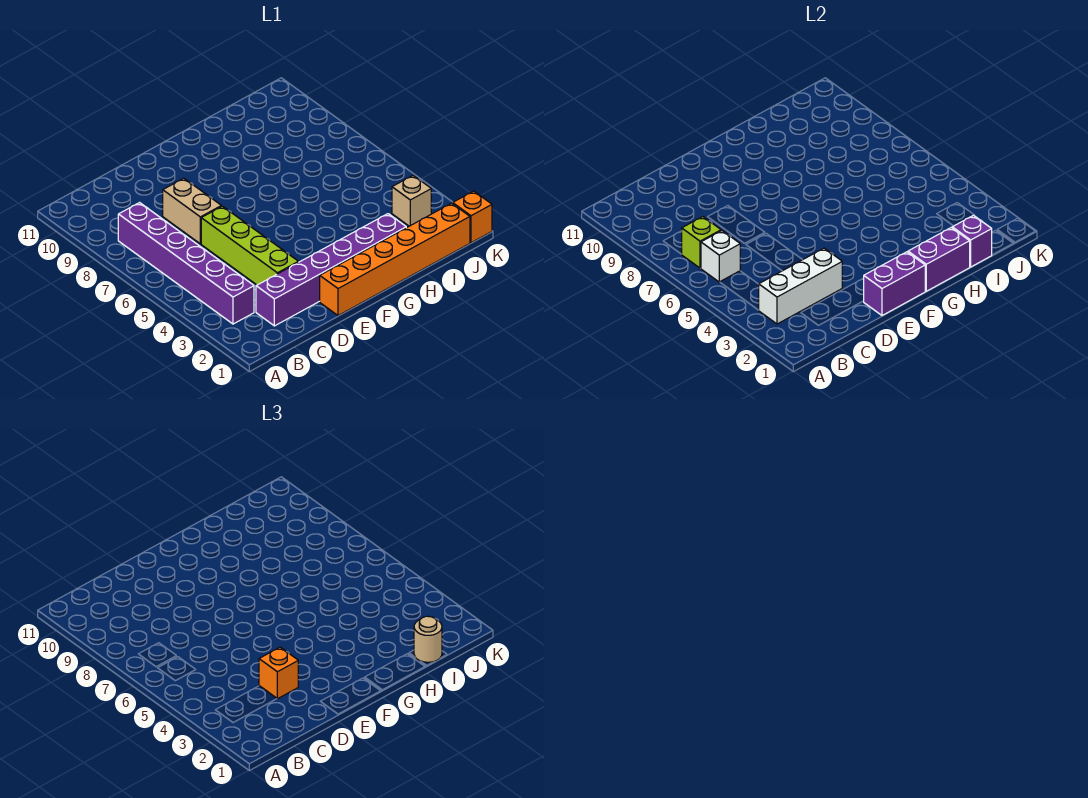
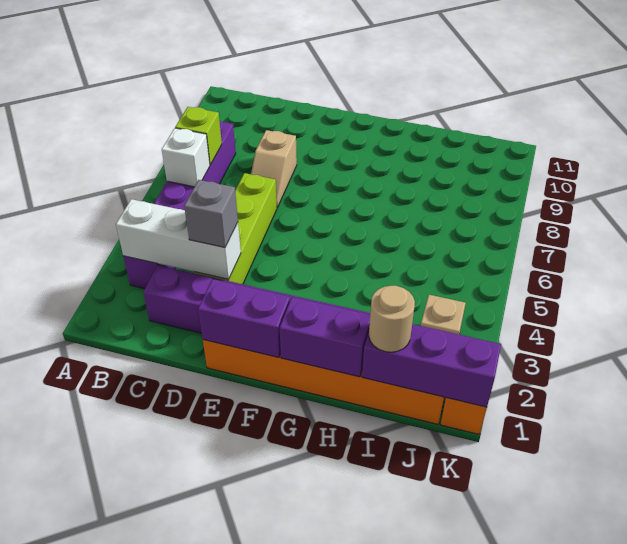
orange 1x1 brick [259,647,298,699] -> grey 1x1 brick [184,180,238,248]
tan 1x2 brick [163,178,221,244] -> tan 1x2 slope [251,130,297,207]
purple 1x1 brick [952,215,992,267] -> purple 1x3 brick [362,324,501,407]

